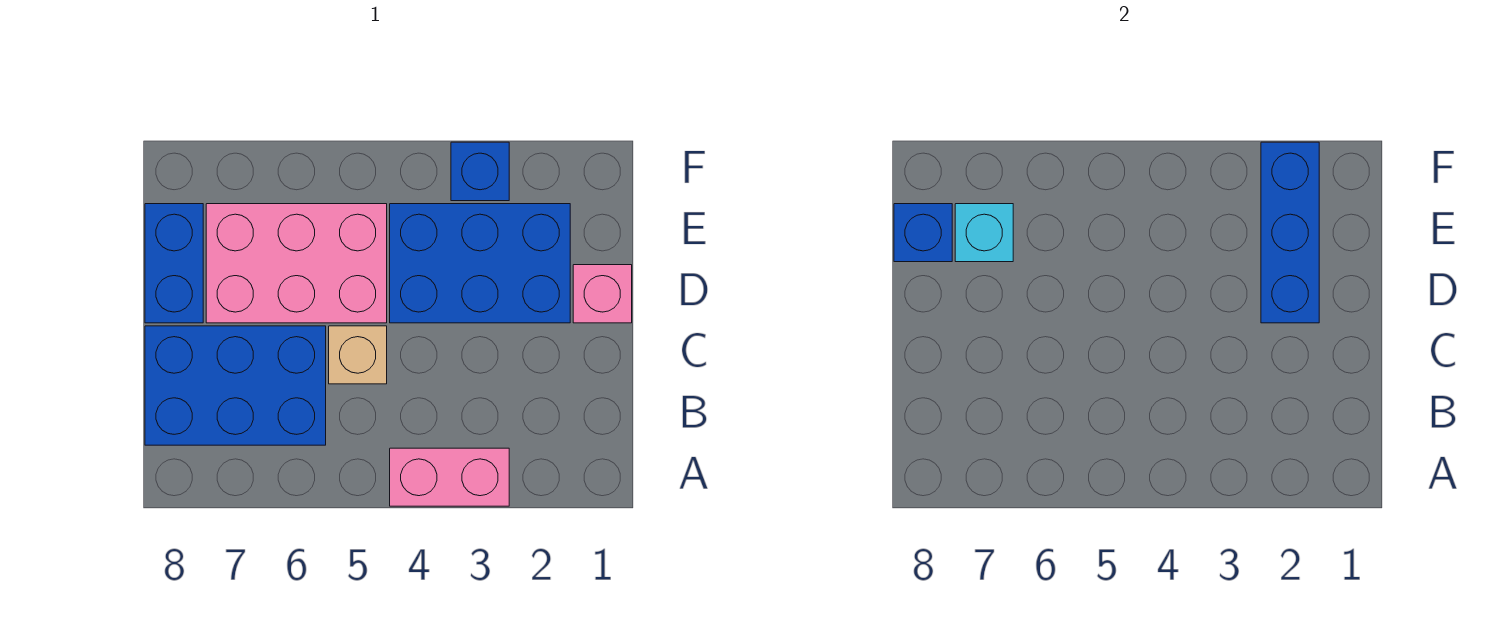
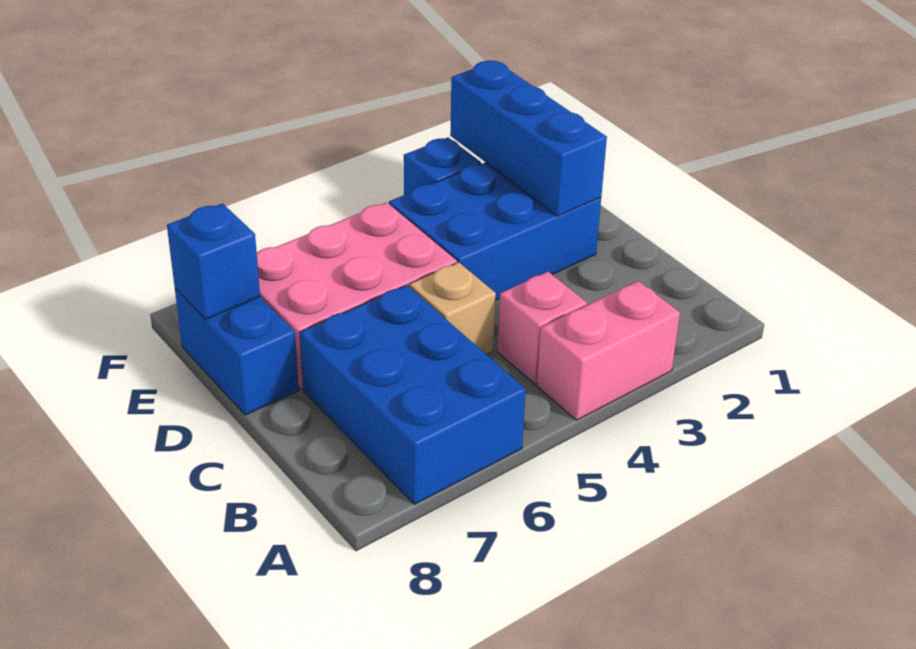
blue 2x3 brick [145,326,326,445] -> blue 2x3 brick turned to [300,285,526,505]
pink 1x1 brick [573,265,632,323] -> pink 1x1 brick moved to [497,272,587,384]
cyan 1x1 brick [955,204,1013,262] -> none

